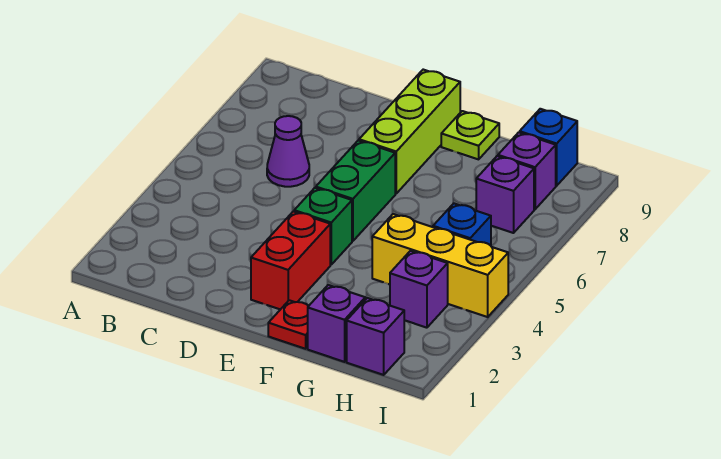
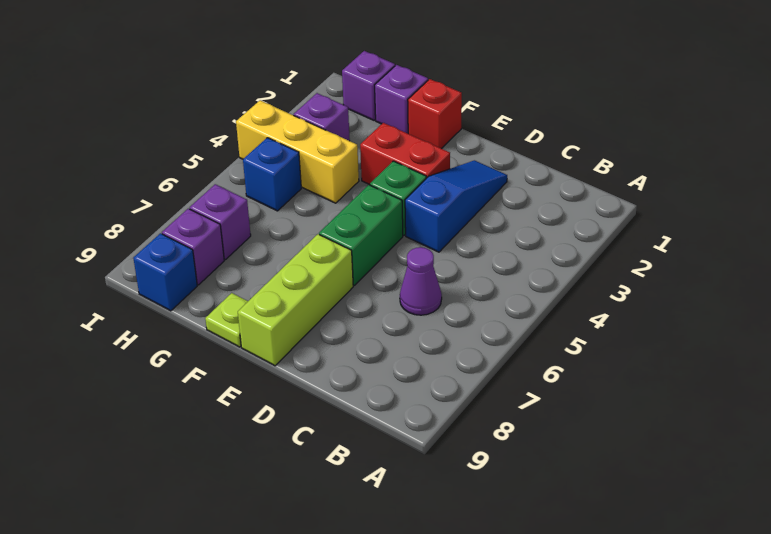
none -> blue 1x3 slope [405,160,507,252]
red 1x2 brick [251,211,330,309] -> red 1x2 brick turned to [360,123,450,185]
red 1x1 plate [268,300,308,349] -> red 1x1 brick [408,79,462,149]

